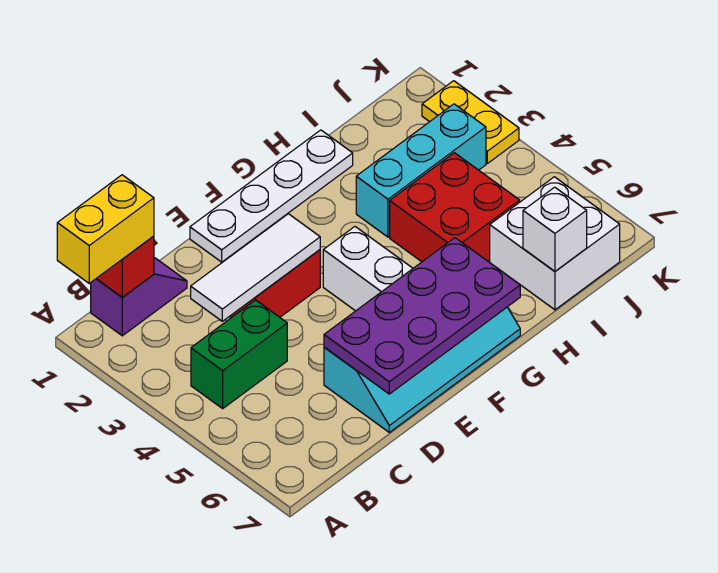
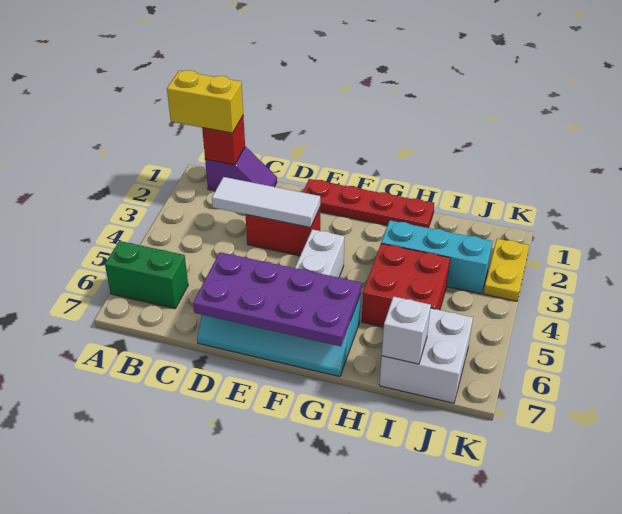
green 1x2 brick [191,300,287,408] -> green 1x2 brick moved to [105,241,188,309]
white 1x4 plate [190,130,353,262] -> red 1x4 plate [303,179,434,228]

